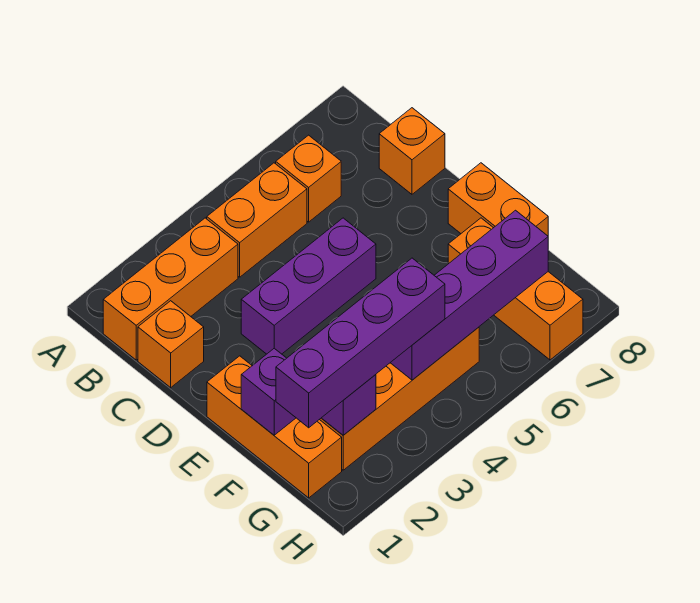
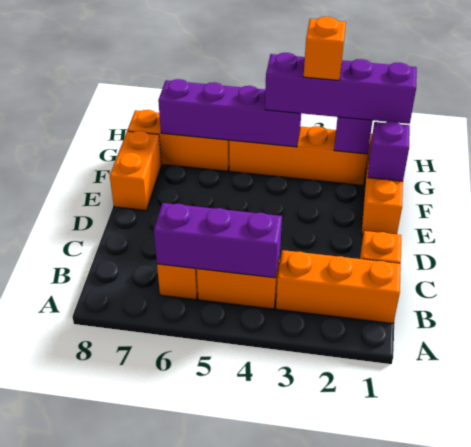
orange 1x1 brick [379,108,445,194] -> orange 1x1 brick moved to [304,17,346,80]
purple 1x3 brick [241,218,376,354] -> purple 1x3 brick moved to [154,203,282,278]
orange 1x3 brick [448,218,583,360] -> orange 1x3 brick turned to [127,110,229,171]

